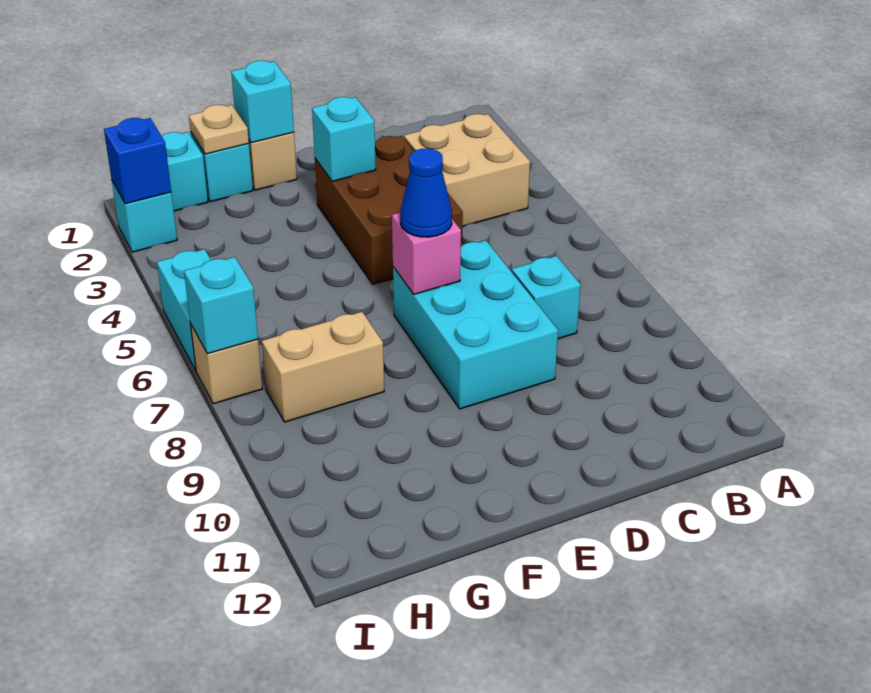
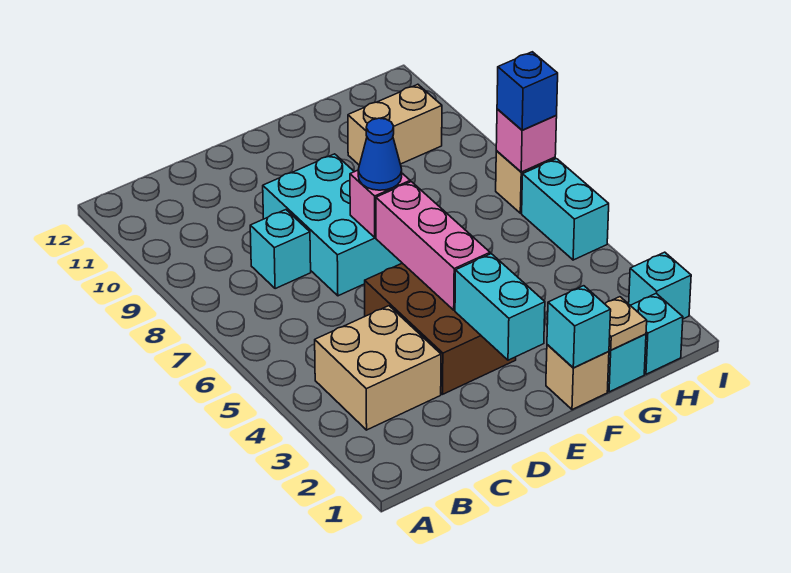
cyan 1x1 brick [312,97,376,181] -> cyan 1x2 brick [455,254,545,360]
none -> pink 1x3 brick [376,182,490,310]
tan 1x2 brick [262,312,384,422] -> tan 1x2 brick moved to [348,84,442,165]
blue 1x1 brick [104,118,171,204] -> blue 1x1 brick moved to [497,52,558,130]
cyan 1x1 brick [184,257,258,354] -> pink 1x1 brick [496,109,557,172]

